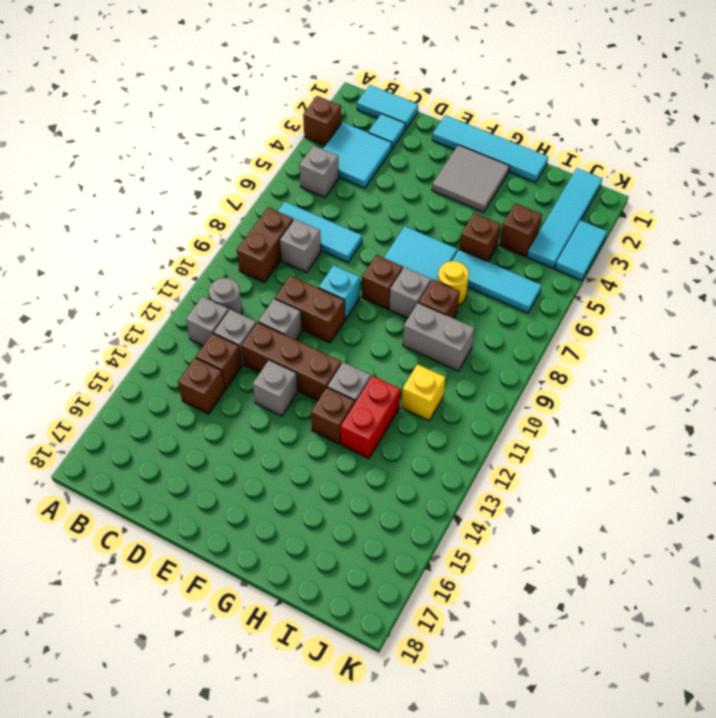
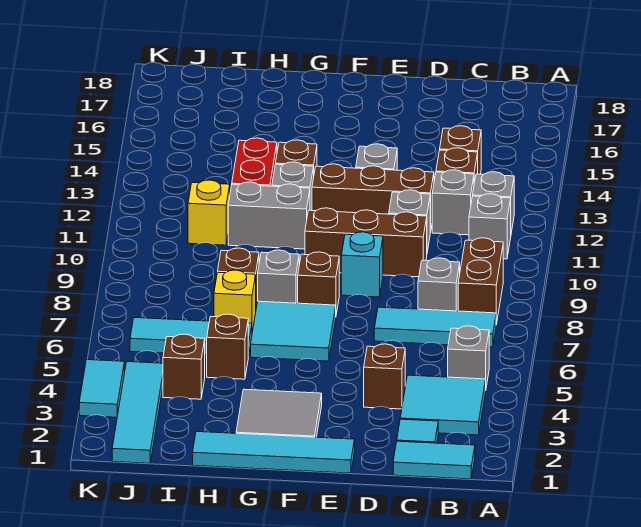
brown 1x1 brick [303,96,341,146] -> brown 1x1 brick moved to [364,344,405,409]
grey 1x1 round brick [209,278,242,315] -> grey 1x1 brick [469,194,511,259]
brown 1x2 brick [275,275,345,343] -> brown 1x3 brick [305,208,427,277]
yellow 1x1 round brick [438,261,469,306] -> yellow 1x1 brick [214,270,256,332]
grey 1x2 brick [403,303,475,371] -> grey 1x2 brick moved to [228,182,310,249]

